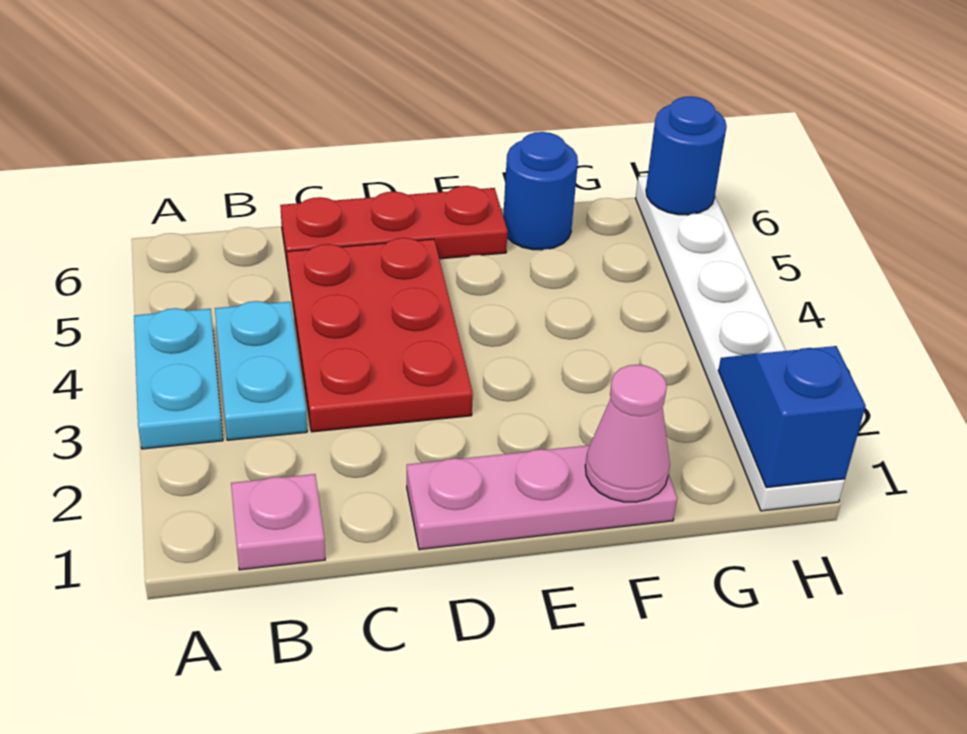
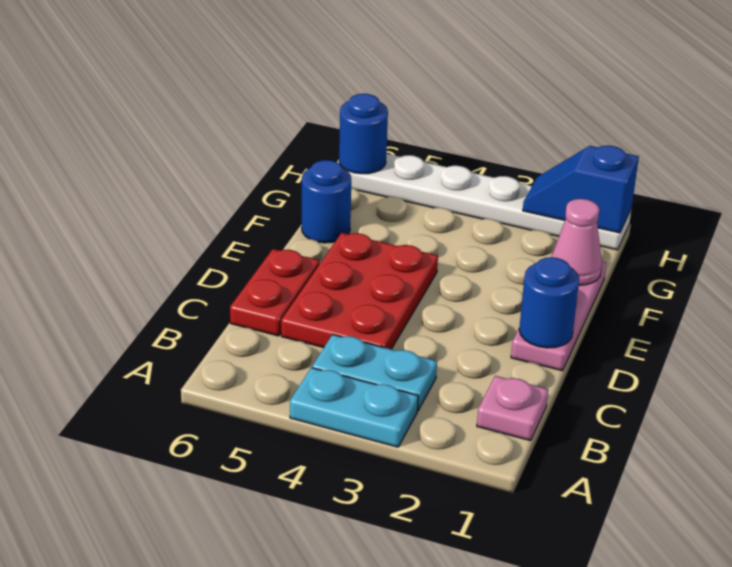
red 2x3 plate [287,238,473,432] -> red 2x3 plate turned to [281,233,438,349]
red 1x3 plate [280,186,508,268] -> red 1x2 plate [230,249,320,336]
none -> blue 1x1 round brick [519,257,579,348]

